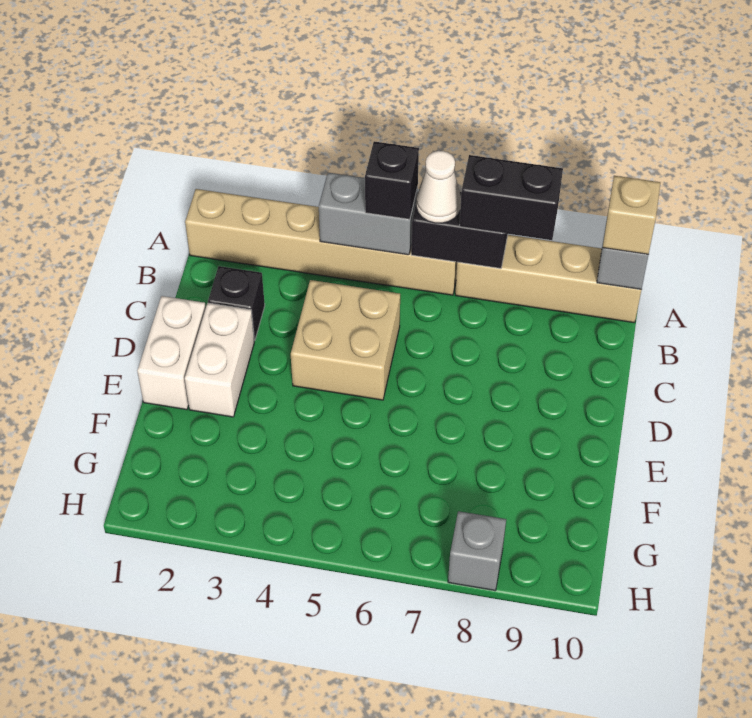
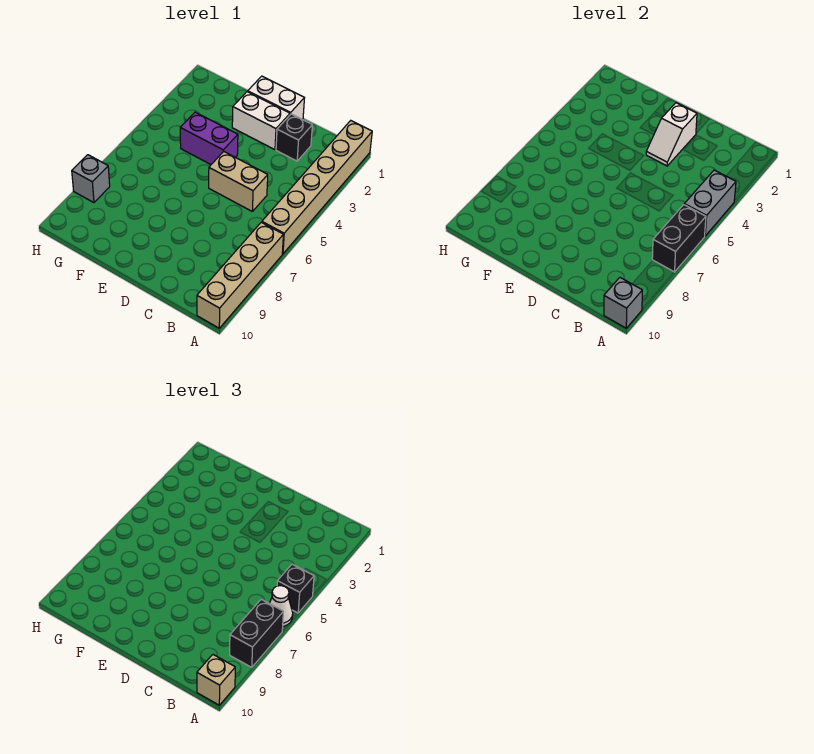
tan 2x2 brick [291,280,400,400] -> tan 1x2 brick [209,152,268,211]
none -> white 1x2 slope [646,103,697,166]
none -> purple 1x2 brick [180,112,238,164]

